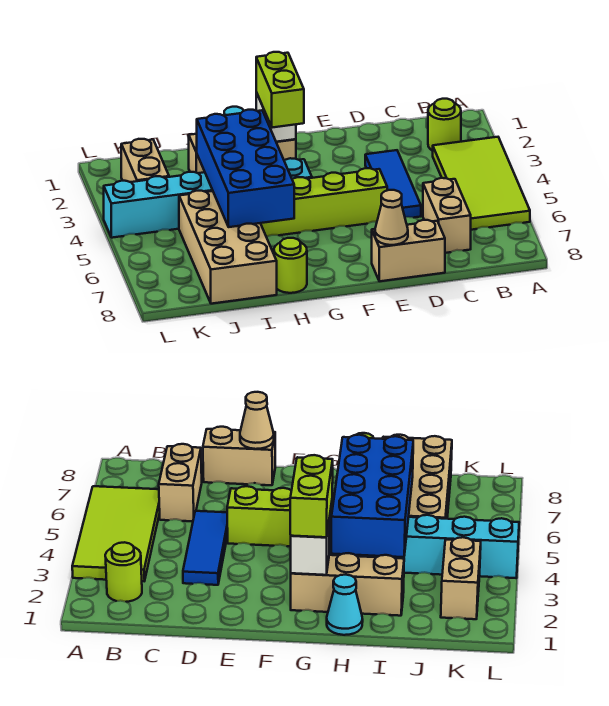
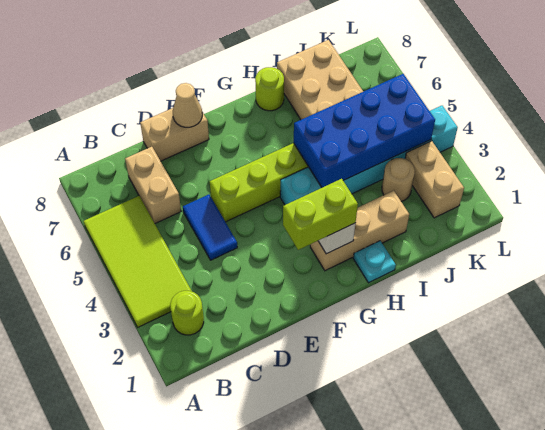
blue 1x3 tile [365,150,421,218] -> blue 1x2 tile [183,195,237,260]
lime 1x2 brick [256,52,304,128] -> lime 1x2 brick turned to [283,179,358,250]
cyan 1x1 cone [327,575,363,635] -> cyan 1x1 plate [353,241,396,283]
blue 2x4 brick [196,110,294,227] -> blue 2x4 brick turned to [294,74,435,188]
none -> tan 1x1 round brick [382,158,415,201]

